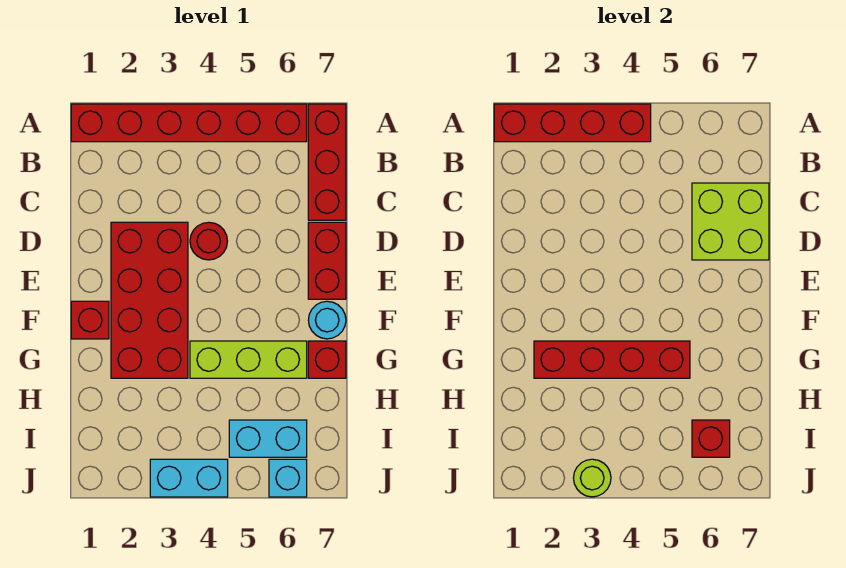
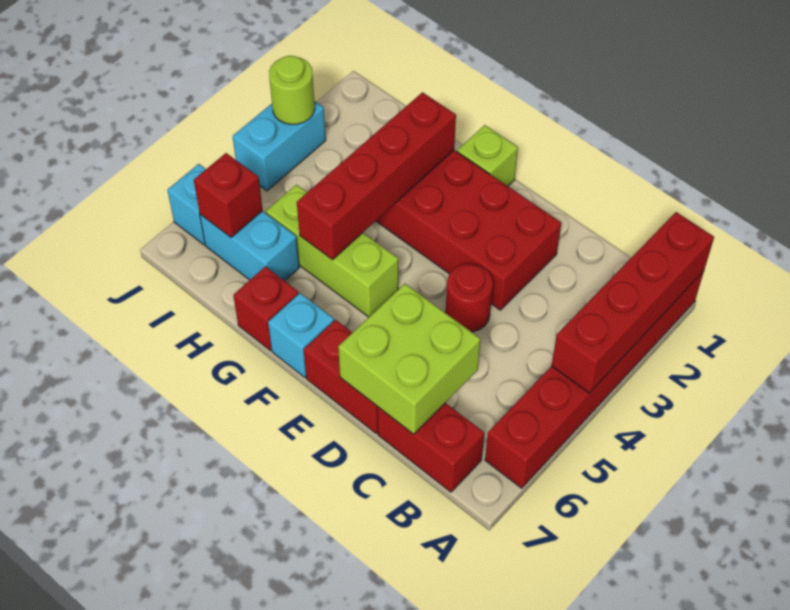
red 1x3 brick [308,104,346,220] -> red 1x2 brick [377,403,484,492]
red 1x1 brick [71,301,109,339] -> lime 1x1 brick [457,125,518,186]
cyan 1x1 round brick [308,301,346,339] -> cyan 1x1 brick [268,293,334,377]
lime 1x3 brick [190,341,307,378] -> lime 1x3 brick turned to [266,185,398,317]
cyan 1x2 brick [229,420,307,457] -> cyan 1x2 brick turned to [200,211,299,281]

